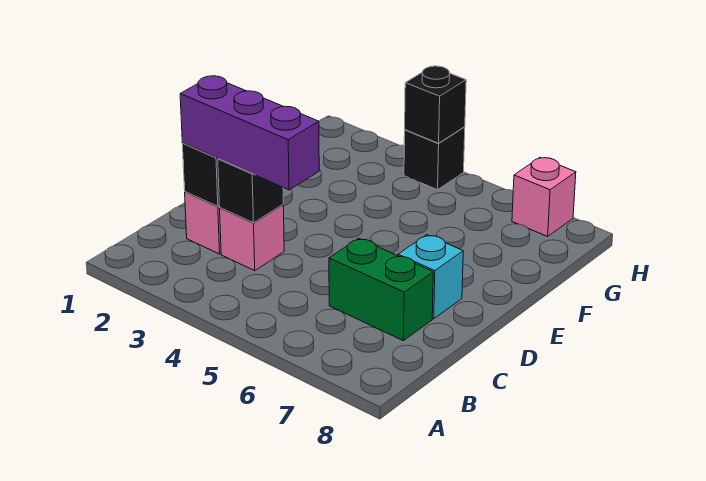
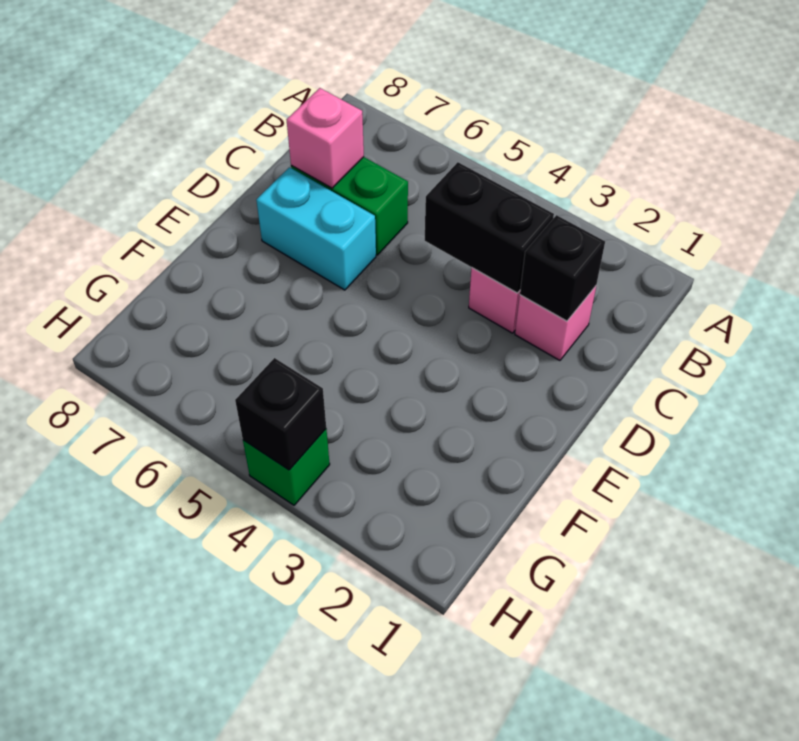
purple 1x3 brick [180,76,319,190] -> none
black 1x1 brick [218,159,283,223] -> black 1x2 brick [425,162,554,293]
cyan 1x1 brick [398,235,463,319] -> cyan 1x2 brick [256,167,376,290]
black 1x1 brick [404,127,465,190] -> green 1x1 brick [243,429,330,505]
pink 1x1 brick [512,158,576,236] -> pink 1x1 brick moved to [287,88,364,188]

